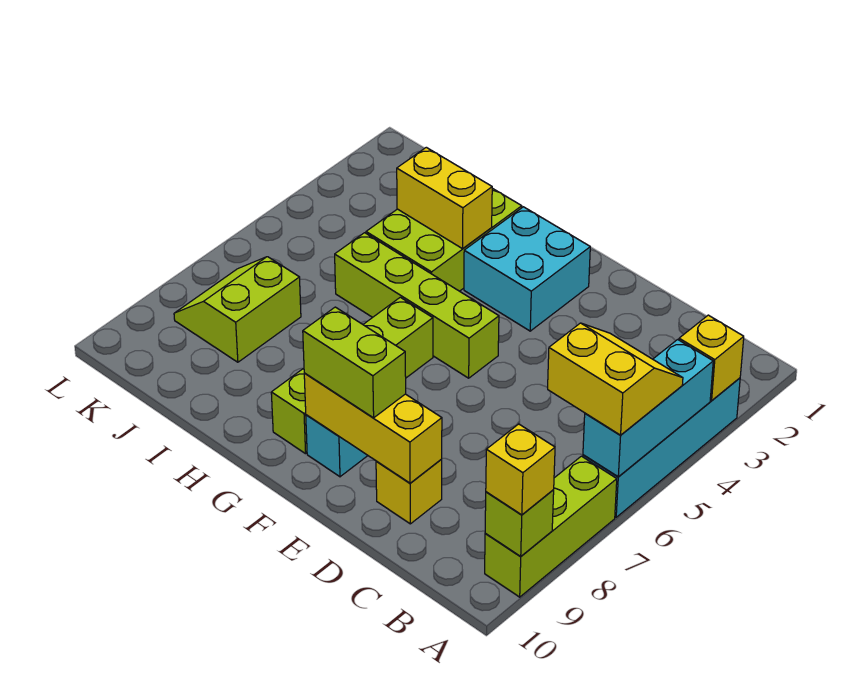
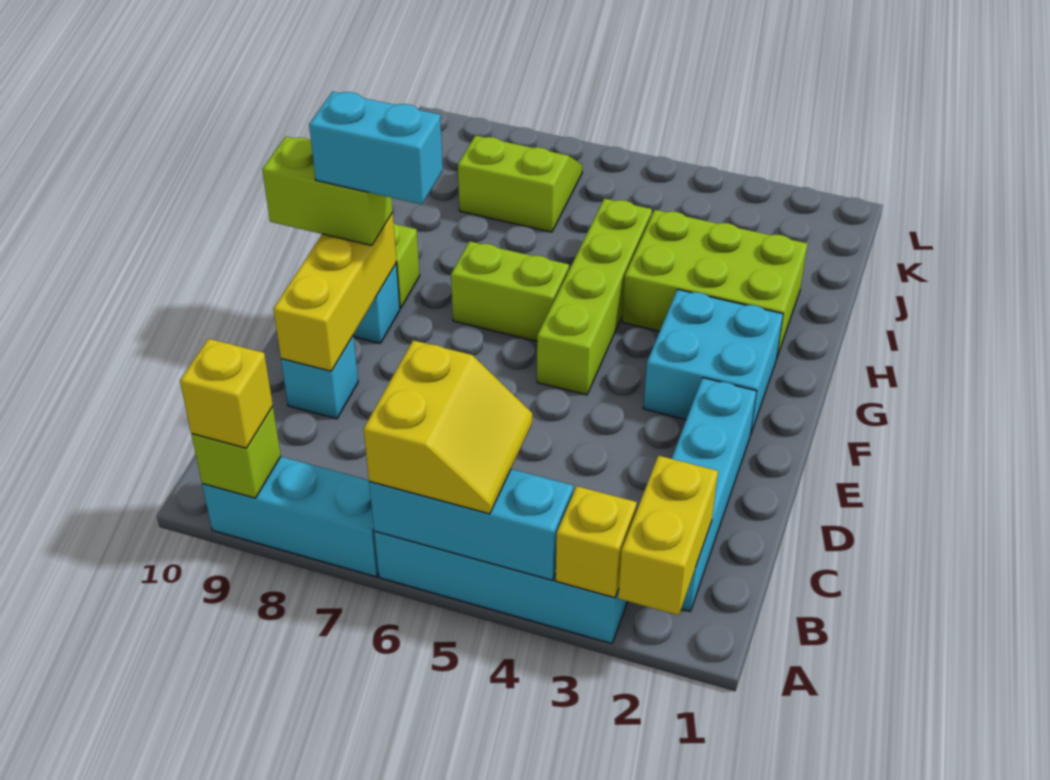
lime 1x3 brick [485,456,617,597] -> cyan 1x3 brick [202,457,379,577]
none -> cyan 1x4 brick [672,378,757,611]
yellow 1x1 brick [376,459,442,524] -> cyan 1x1 brick [281,336,358,419]
lime 1x2 brick [303,307,406,418] -> lime 1x2 brick turned to [262,137,393,246]
none -> cyan 1x2 brick [309,92,443,204]
yellow 1x2 brick [397,147,492,249] -> yellow 1x2 brick moved to [618,456,718,615]

